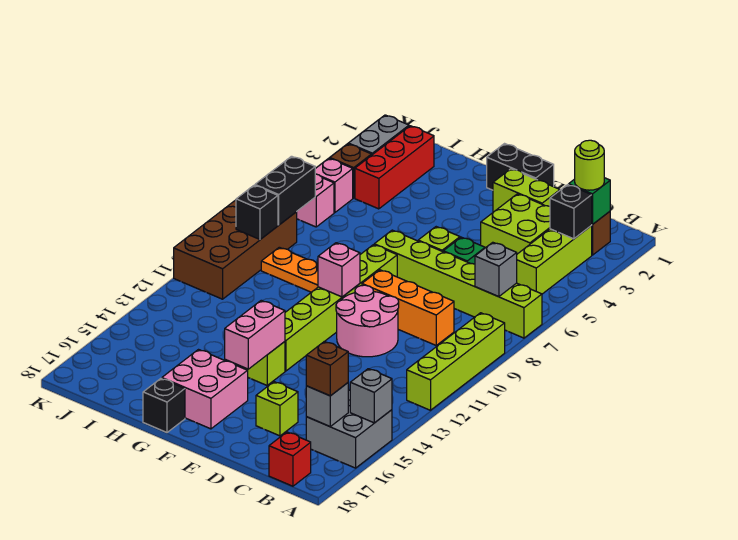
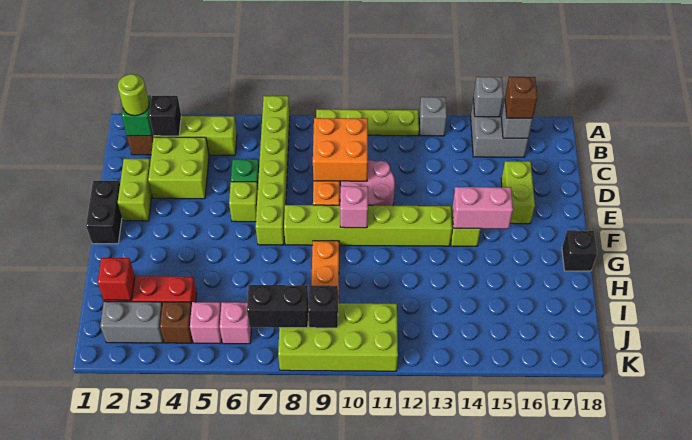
lime 1x4 brick [407,313,505,410] -> lime 1x4 plate [316,109,419,136]
grey 1x1 brick [475,242,517,297] -> grey 1x1 brick moved to [419,97,447,136]
red 1x1 brick [269,432,311,486] -> red 1x1 brick moved to [98,258,135,300]
none -> orange 2x2 brick [313,118,368,181]
lime 1x1 brick [256,382,298,436] -> lime 1x2 brick [501,161,535,224]
pink 2x2 brick [162,350,248,429] -> none
brown 2x4 brick [174,200,297,299] -> lime 2x4 brick [278,303,398,371]

